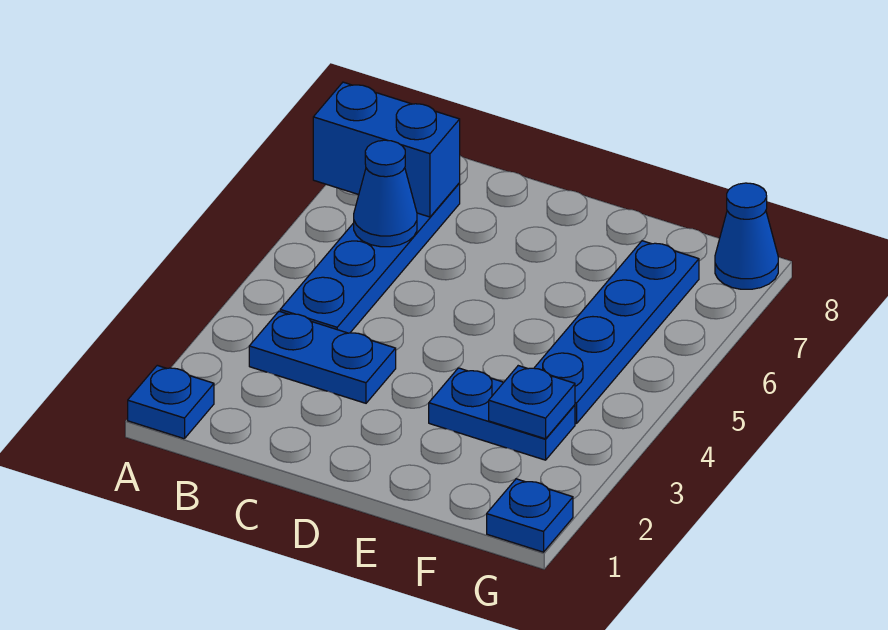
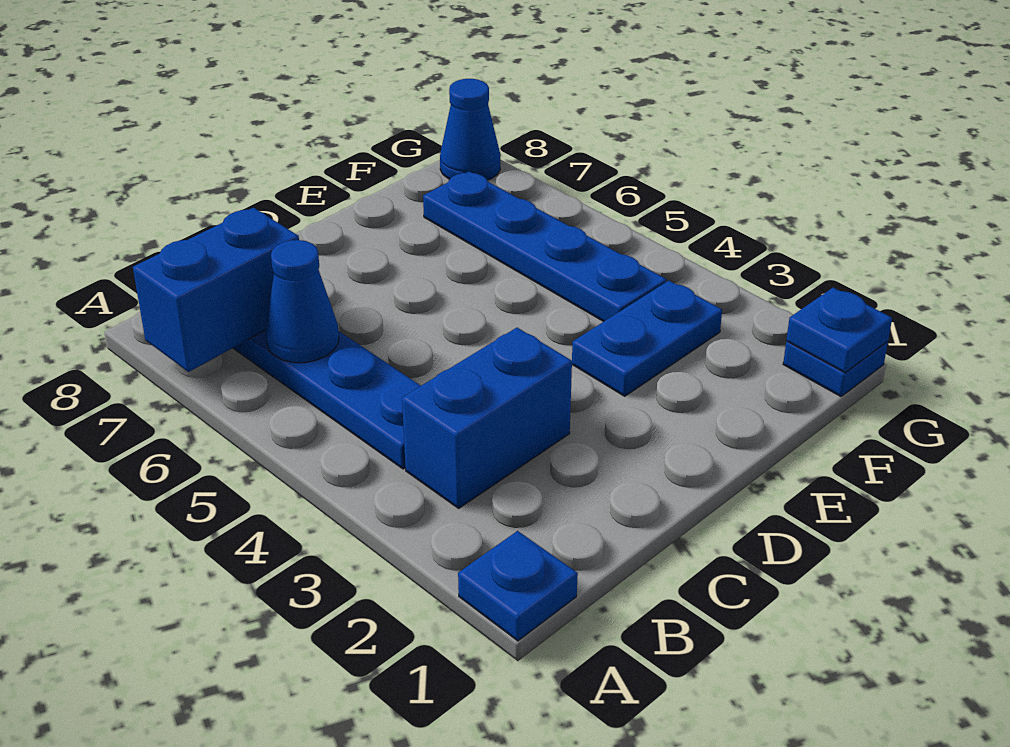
blue 1x2 plate [249,311,396,403] -> blue 1x2 brick [402,328,572,508]
blue 1x1 plate [489,366,575,439] -> blue 1x1 plate moved to [786,288,892,373]

